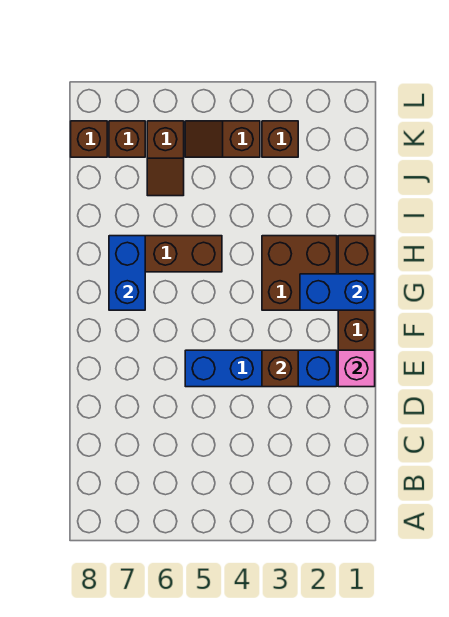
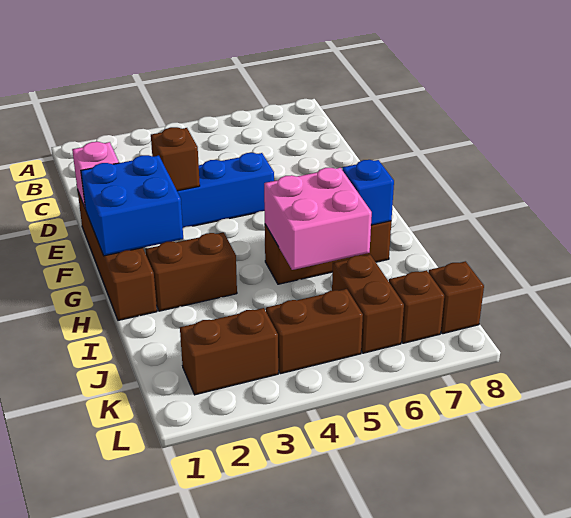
blue 1x2 brick [300,274,375,310] -> blue 2x2 brick [81,155,183,256]
brown 2x2 brick [262,236,337,310] -> brown 1x2 brick [145,232,237,311]
blue 1x2 brick [109,236,145,310] -> blue 1x1 brick [342,160,394,225]
none -> pink 2x2 brick [264,168,372,270]
brown 1x2 slope [147,121,184,196] -> brown 1x2 brick [332,255,404,353]
brown 1x1 brick [262,121,298,157] -> brown 1x2 brick [180,308,278,395]
brown 1x2 slope [185,121,260,157] -> brown 1x2 brick [266,289,363,374]

